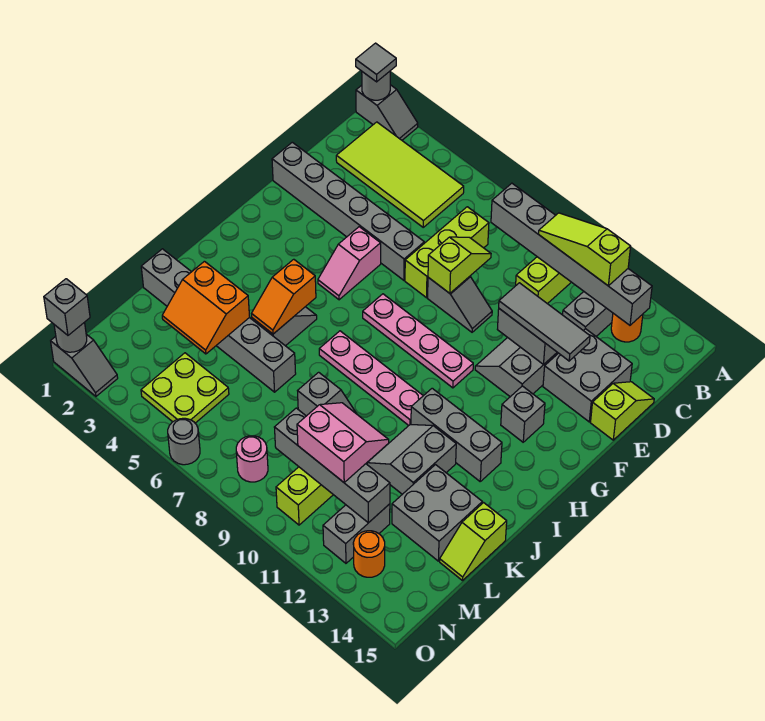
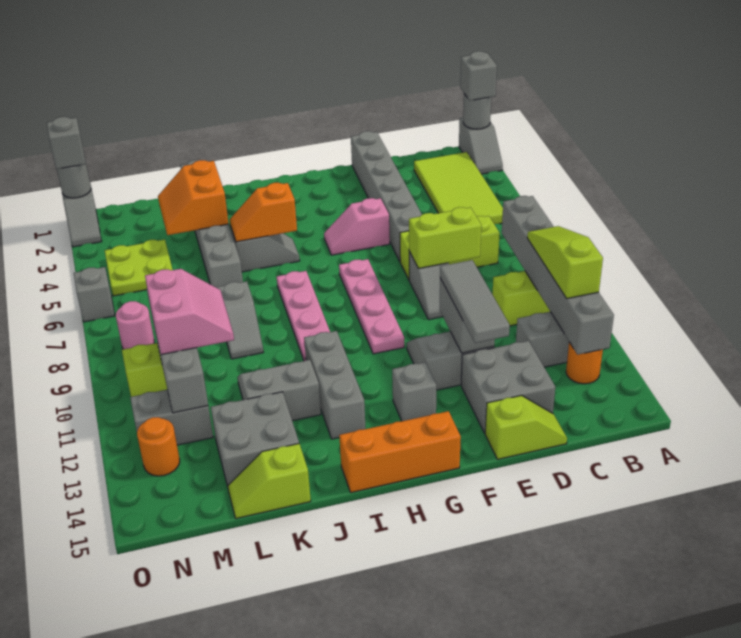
grey 1x1 tile [356,43,396,82] -> grey 1x1 brick [460,51,497,101]
lime 1x2 slope [428,237,491,293] -> lime 1x2 brick [409,207,481,268]
none -> orange 1x3 brick [339,411,461,493]
grey 1x1 round brick [168,418,200,465] -> grey 1x1 brick [74,267,115,322]

